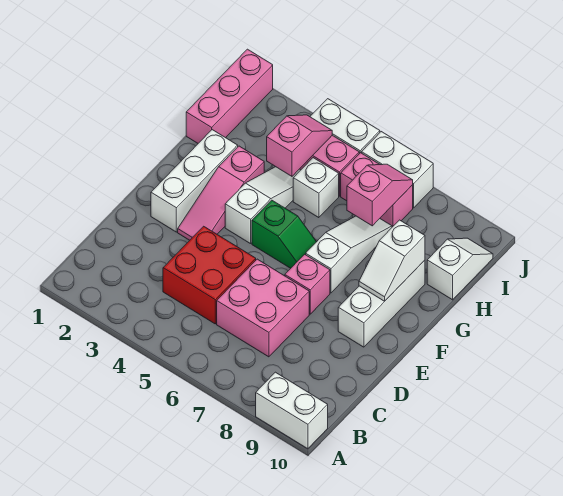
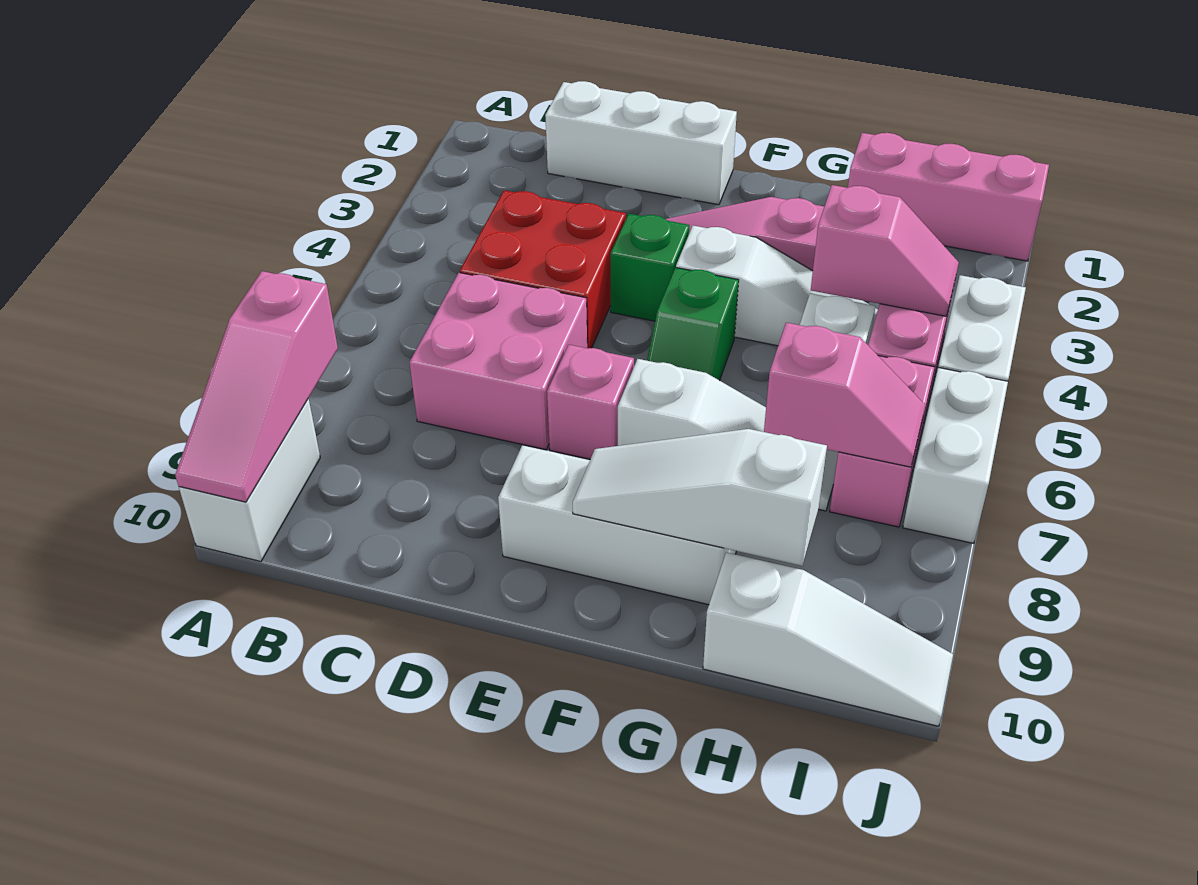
none -> pink 1x3 slope [175,271,338,502]
white 1x3 brick [151,130,238,232] -> white 1x3 brick moved to [545,81,737,205]
none -> green 1x1 brick [611,214,689,321]
white 1x2 slope [359,220,425,301] -> white 1x3 slope [573,429,827,566]
white 1x2 slope [427,238,493,300] -> white 1x3 slope [703,552,953,726]

